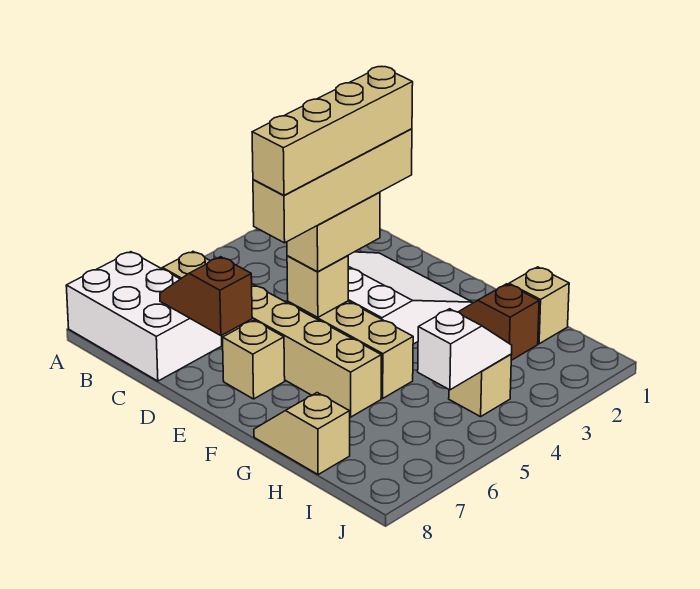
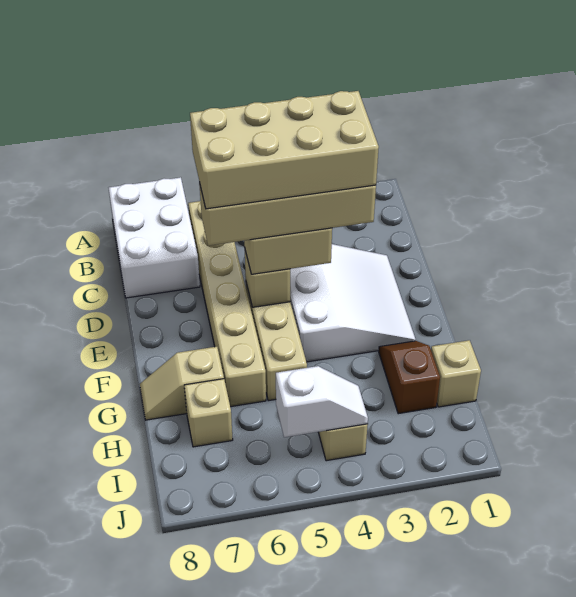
brown 1x2 slope [160,257,252,336] -> none
tan 1x4 brick [252,67,413,195] -> tan 2x4 brick [190,91,379,209]
tan 1x1 brick [223,320,285,399] -> tan 1x1 brick moved to [184,379,233,447]
tan 1x2 slope [254,393,350,475] -> tan 1x2 slope turned to [140,347,224,420]

